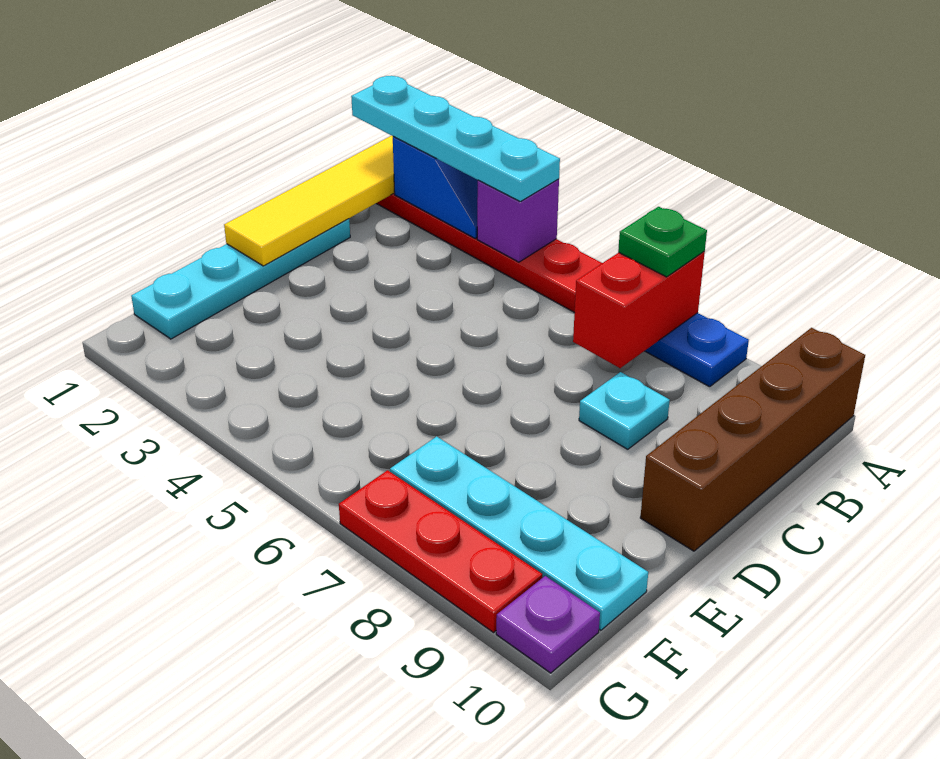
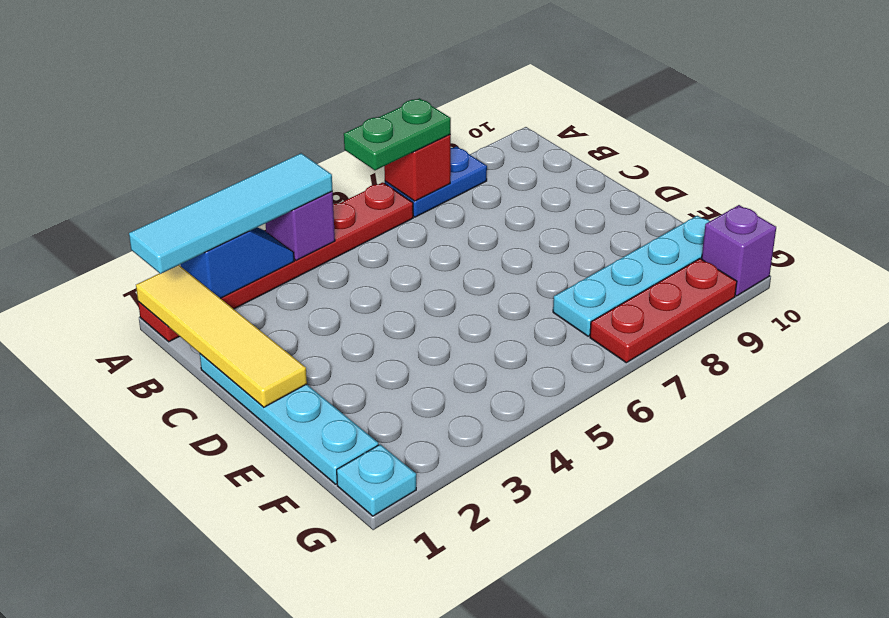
cyan 1x4 plate [351,76,560,202] -> cyan 1x4 tile [129,153,333,274]
red 1x2 brick [573,252,705,368] -> red 1x1 brick [384,135,451,201]
green 1x1 plate [618,207,707,277] -> green 1x2 plate [344,98,451,170]
brown 1x4 brick [640,328,865,551] -> none
cyan 1x1 plate [579,372,670,449] -> cyan 1x1 plate moved to [337,444,416,516]
purple 1x1 plate [496,576,600,673] -> purple 1x1 brick [702,205,776,296]

